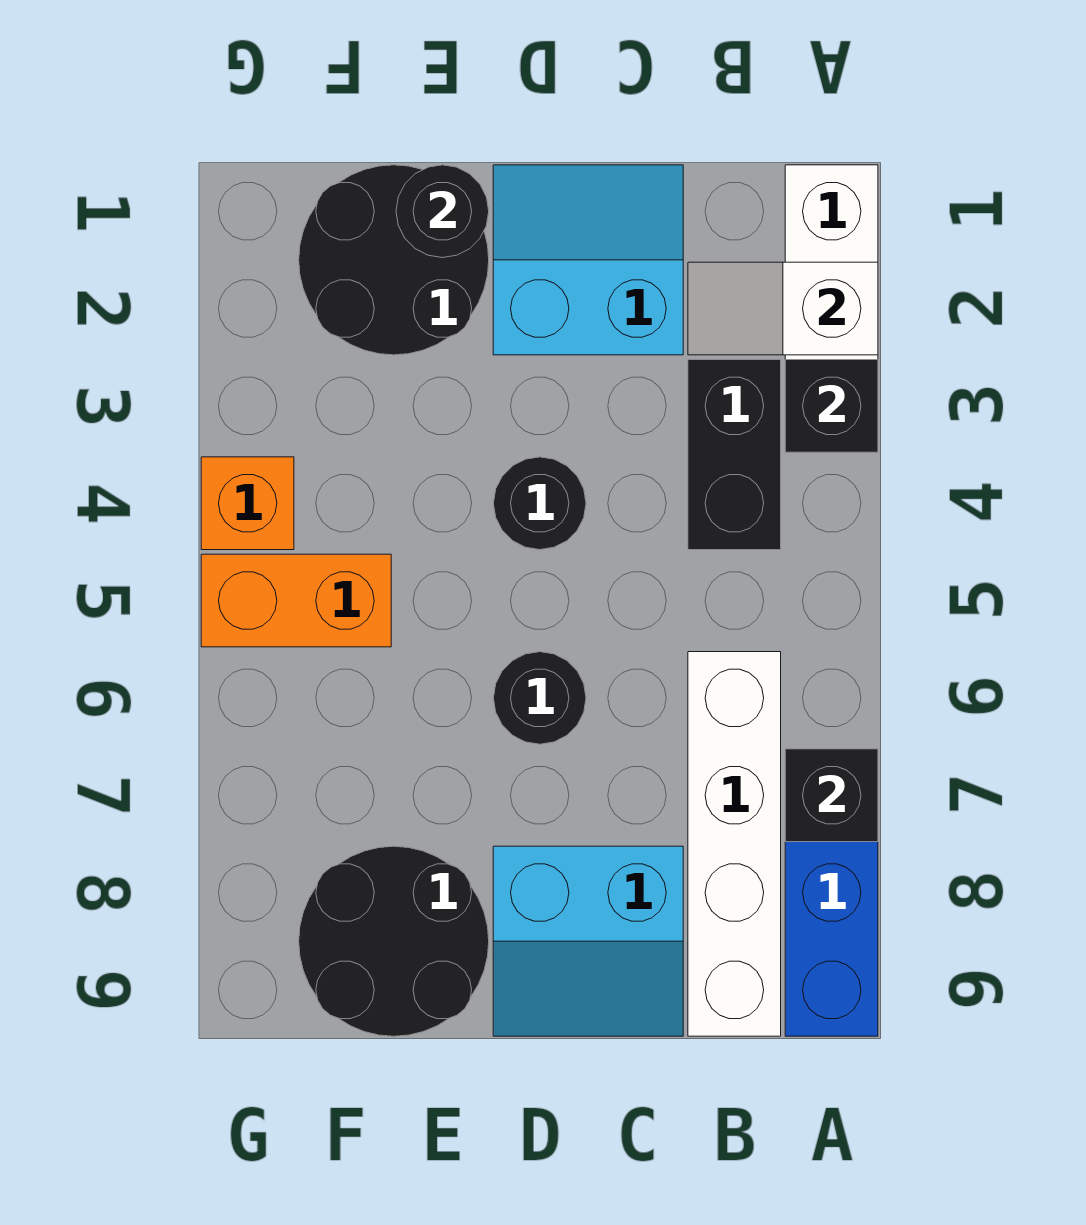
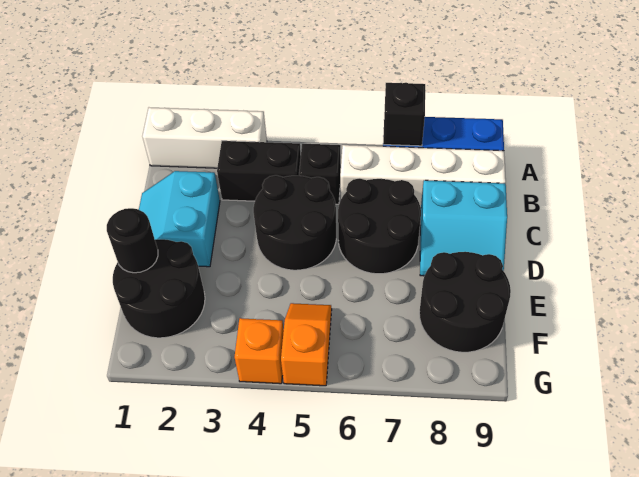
white 1x2 slope [688,262,878,355] -> none
black 1x1 brick [785,360,878,452] -> black 1x1 brick moved to [299,144,341,204]
cyan 2x2 slope [493,846,683,1036] -> cyan 2x2 slope turned to [420,180,507,276]
black 1x1 round brick [493,457,586,550] -> black 2x2 round brick [253,175,336,270]
black 1x1 round brick [494,652,586,744] -> black 2x2 round brick [338,178,421,274]
orange 1x2 brick [201,554,391,647] -> orange 1x2 slope [281,303,332,386]

